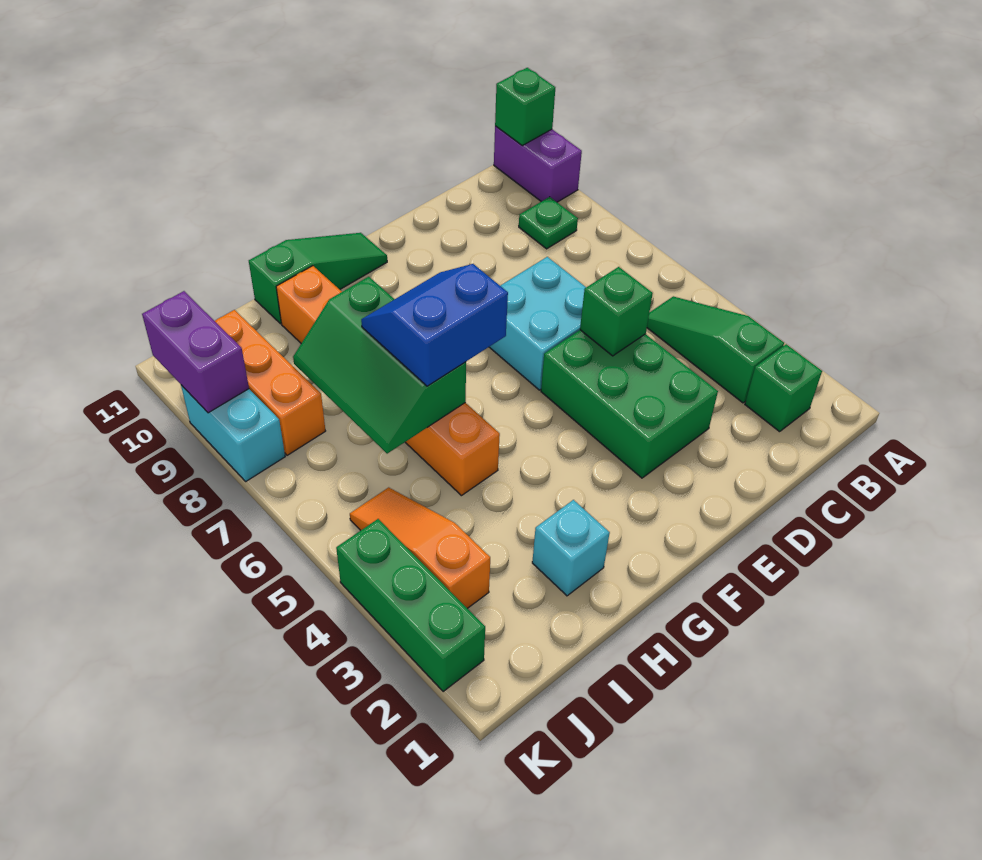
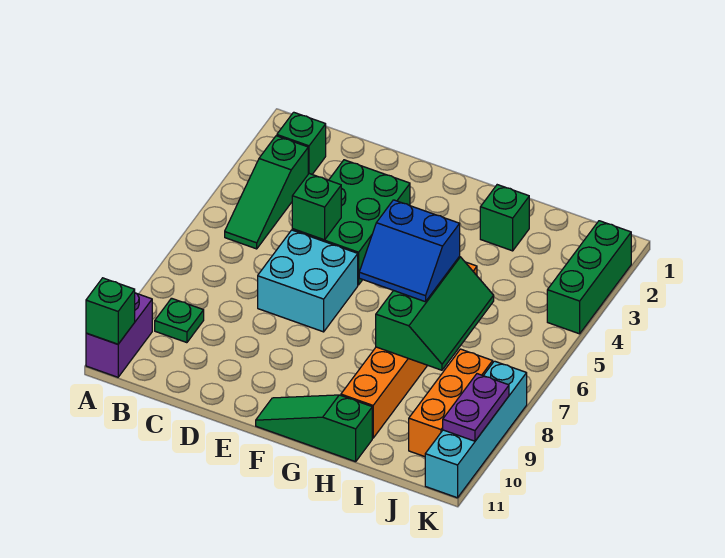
cyan 1x1 brick [532,500,610,596] -> green 1x1 brick [480,185,529,251]
orange 1x3 slope [350,487,490,608] -> none
cyan 1x2 brick [181,385,285,481] -> cyan 1x4 brick [425,361,527,498]
purple 1x2 brick [142,291,249,413] -> purple 1x2 plate [443,374,509,441]

